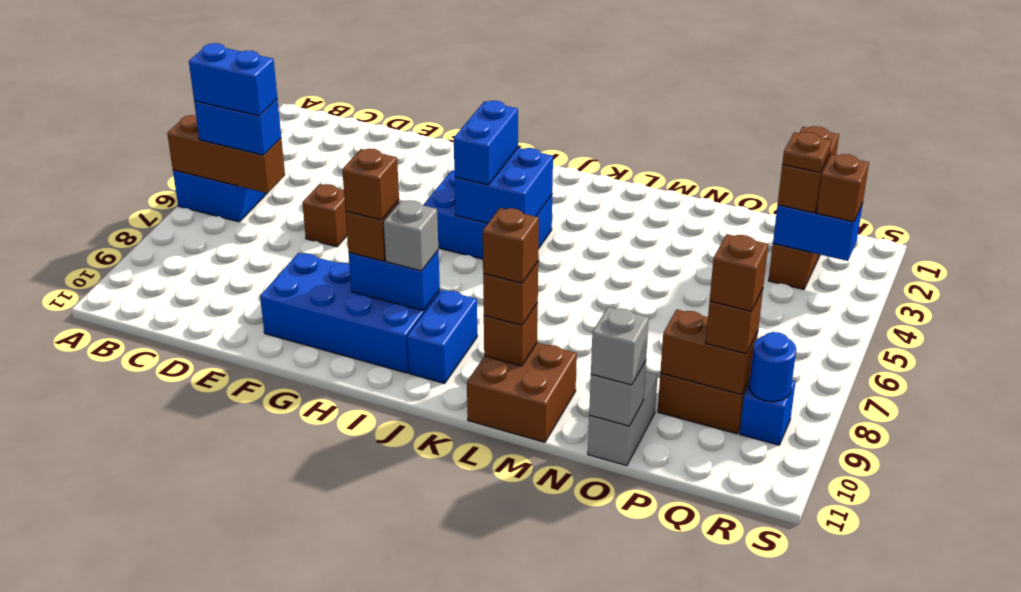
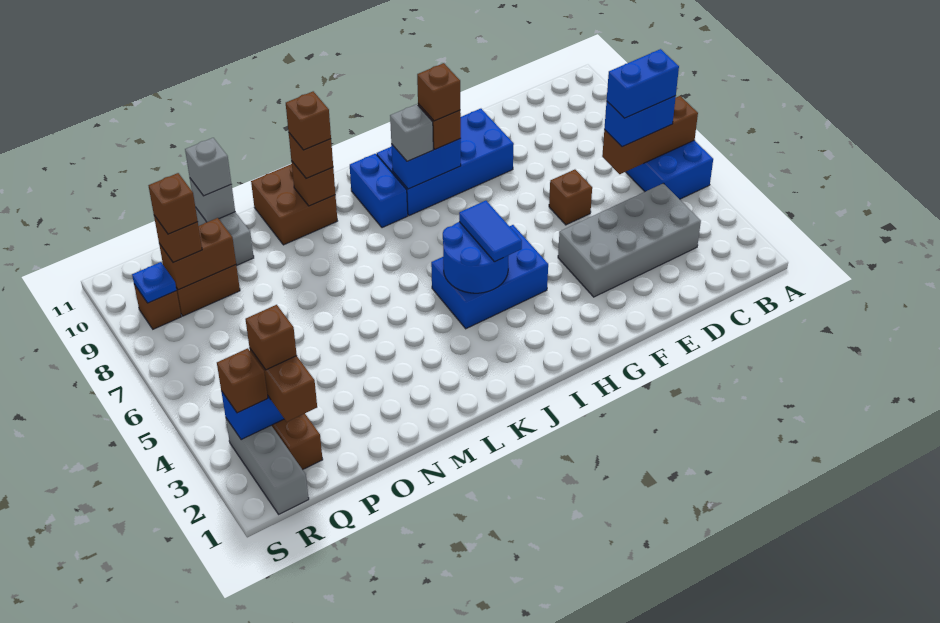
none -> grey 2x4 brick [558,183,701,297]
blue 2x2 brick [455,148,553,223] -> blue 2x2 round brick [443,222,509,293]
blue 1x2 brick [454,101,518,185] -> blue 1x2 tile [459,201,522,262]
brown 1x1 plate [782,132,831,173] -> brown 1x1 brick [245,305,297,370]
none -> grey 1x3 brick [226,418,309,514]
blue 1x1 brick [740,380,796,445] -> brown 1x1 brick [134,284,181,329]
blue 1x1 round brick [749,332,796,402] -> blue 1x1 plate [132,262,176,303]

